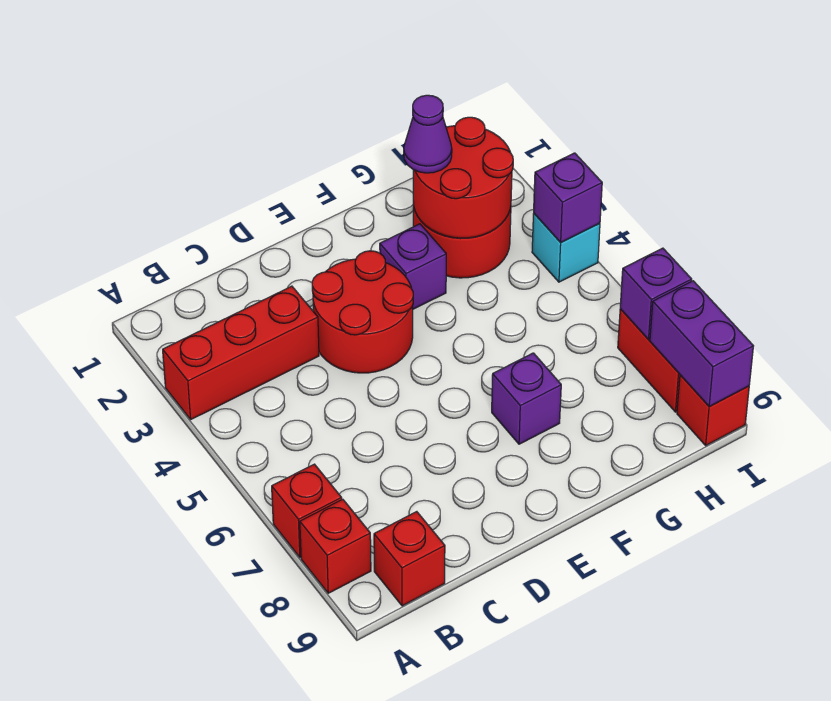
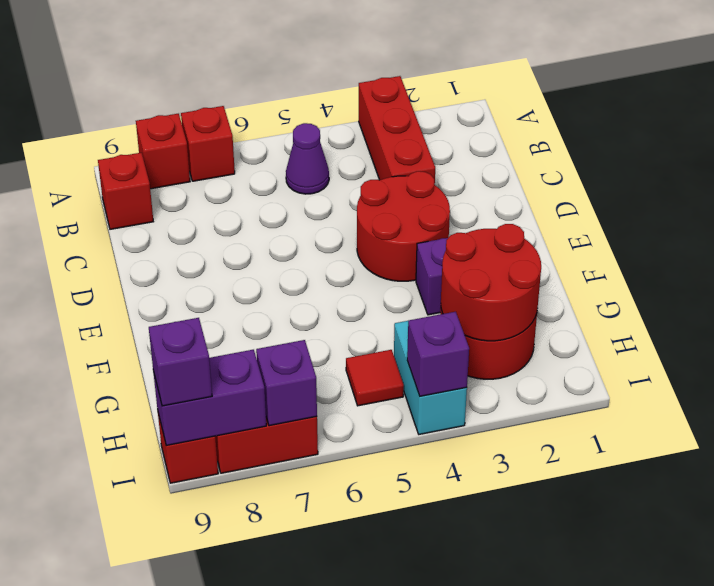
purple 1x1 brick [492,353,561,444] -> purple 1x1 brick moved to [149,318,212,406]
purple 1x1 cone [404,95,452,173] -> purple 1x1 cone moved to [286,123,329,194]
none -> red 1x1 tile [346,350,404,406]
cyan 1x1 brick [532,213,600,282] -> cyan 1x2 brick [394,321,467,434]

